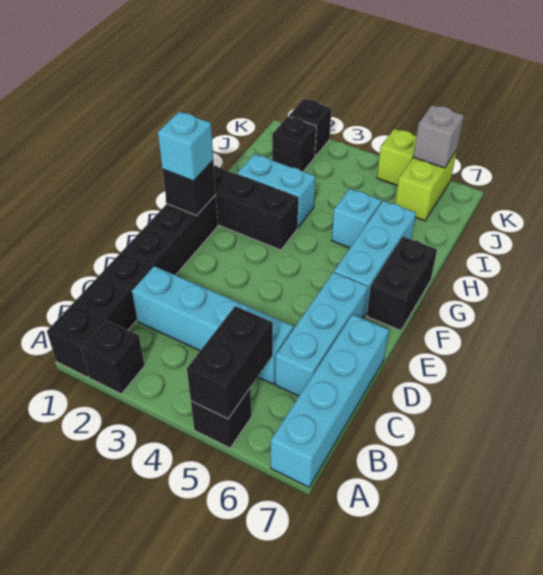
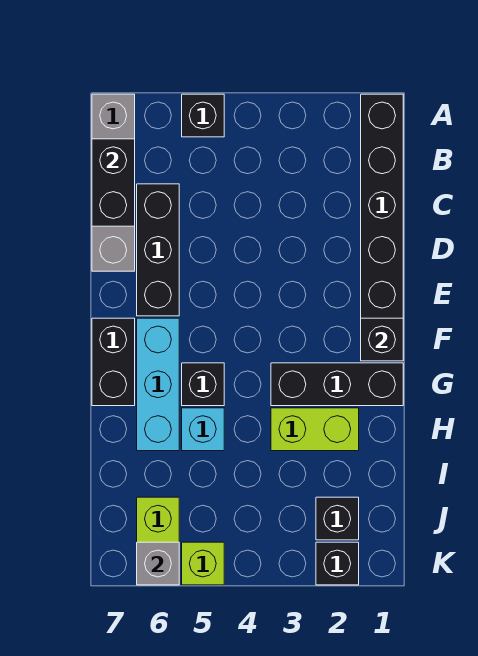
black 1x1 brick [81,320,145,394] -> black 1x1 brick moved to [182,363,224,406]
black 1x2 brick [187,306,273,419] -> black 1x2 brick moved to [92,139,135,226]
cyan 1x4 brick [271,314,389,487] -> grey 1x4 brick [92,94,135,271]
cyan 1x4 brick [132,266,293,384] -> none
cyan 1x3 brick [275,272,368,396] -> black 1x3 brick [137,184,179,316]
cyan 1x1 brick [158,112,213,181] -> none
cyan 1x2 brick [237,154,315,228] -> lime 1x2 brick [271,408,359,451]

